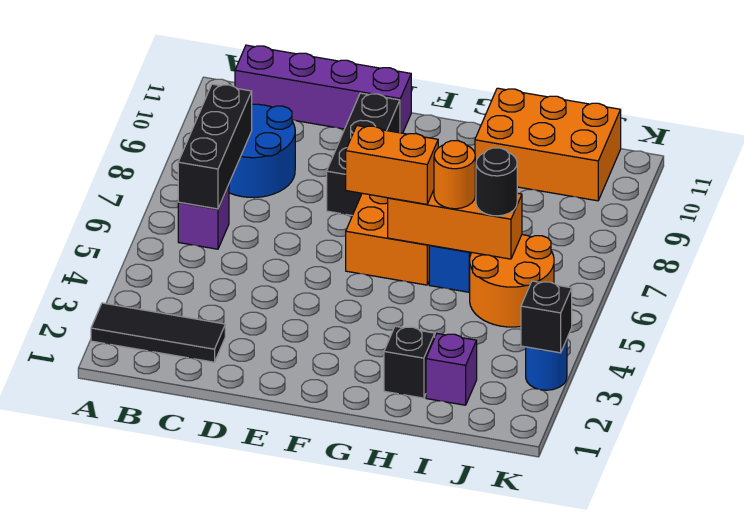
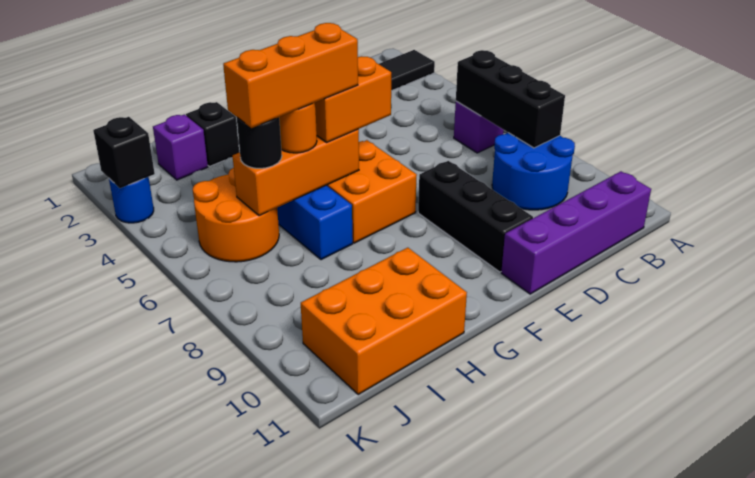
none -> orange 1x3 brick [223,23,358,128]

